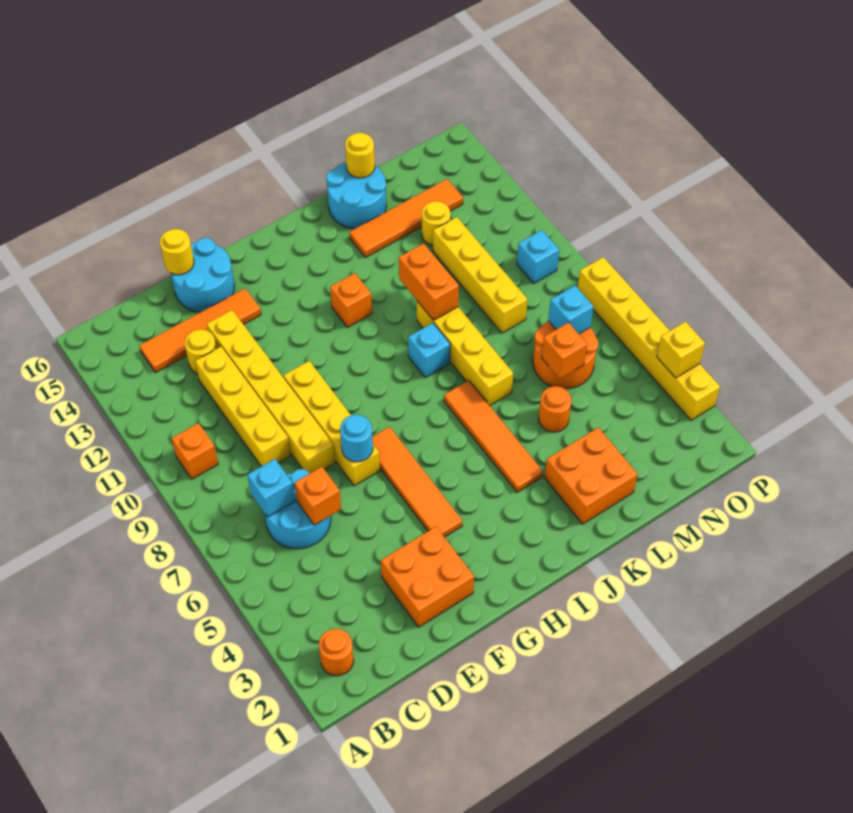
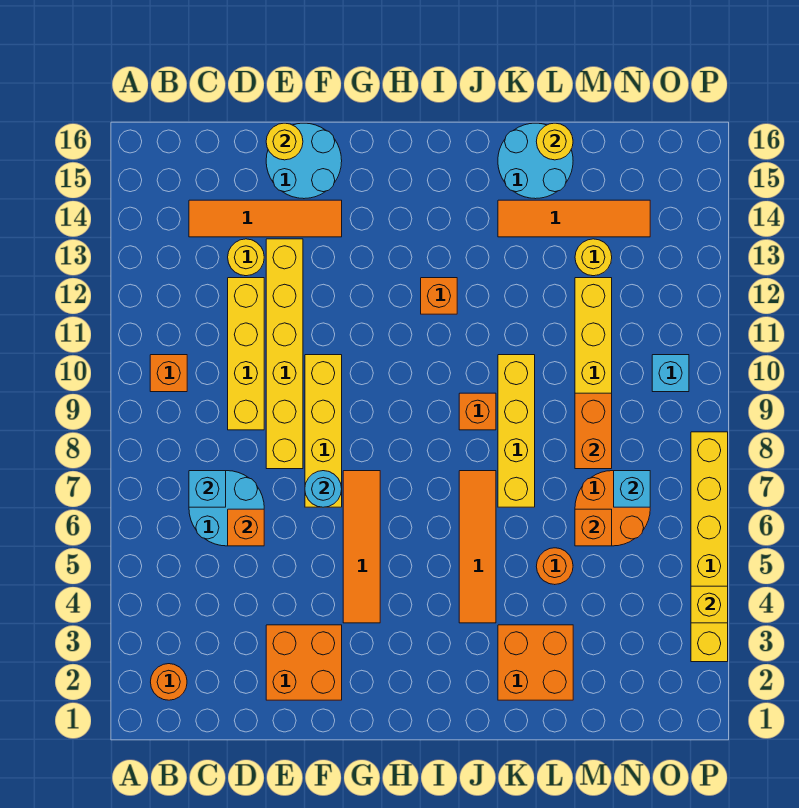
cyan 1x1 brick [408,323,450,378] -> orange 1x1 brick [459,393,496,430]
orange 1x2 brick [399,243,459,320] -> orange 1x2 brick moved to [575,393,612,469]

